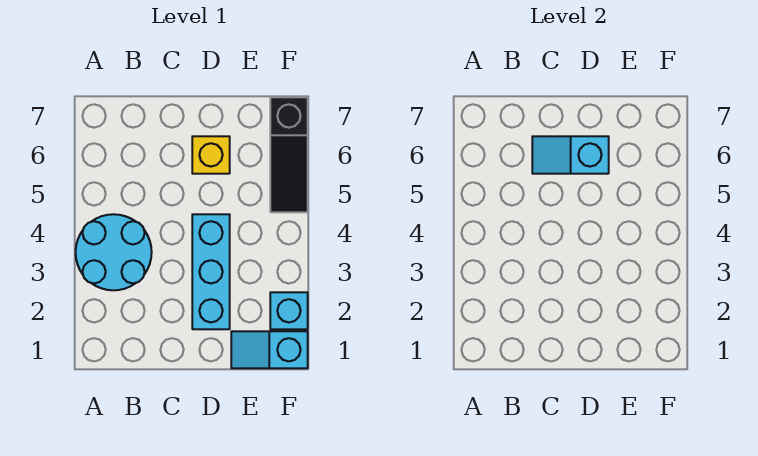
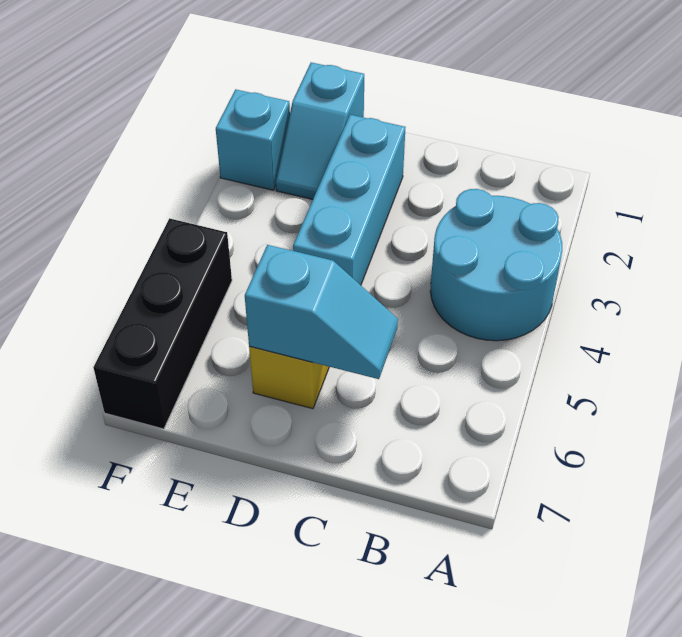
cyan 1x2 slope [231,331,308,368] -> cyan 1x2 slope turned to [276,62,364,199]
black 1x3 slope [270,97,308,212] -> black 1x3 brick [93,218,232,429]

